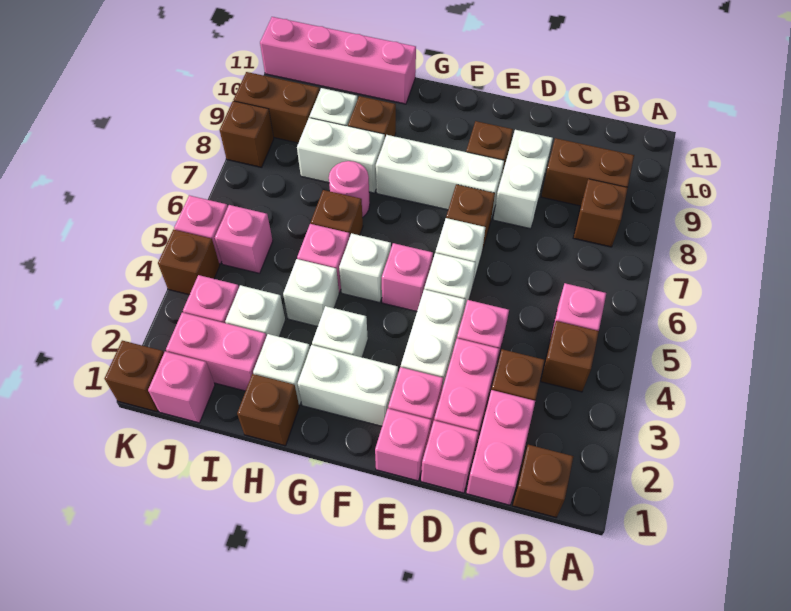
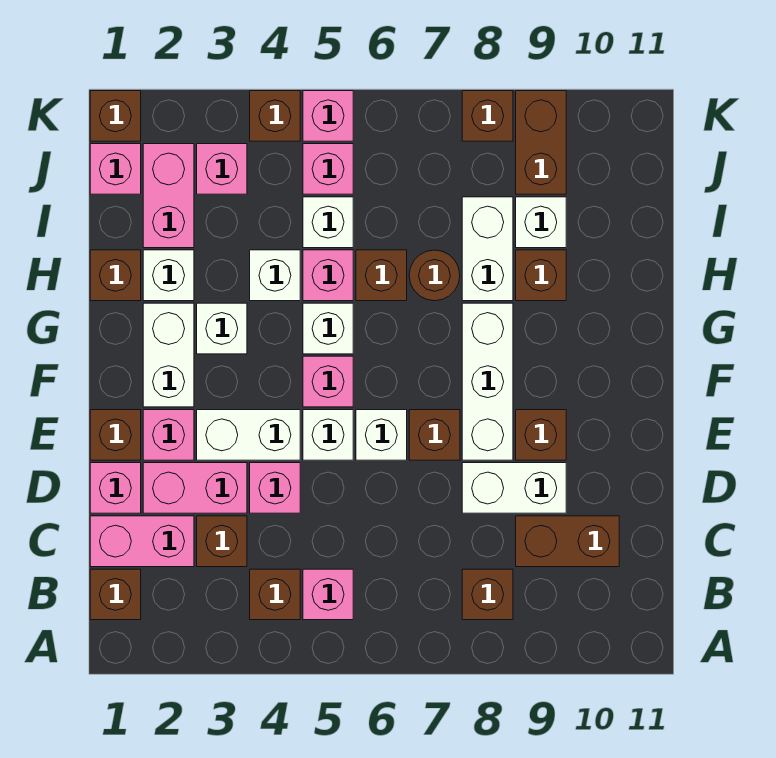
brown 1x2 brick [541,138,634,206] -> brown 1x2 brick turned to [516,516,619,567]
pink 1x1 brick [375,409,431,481] -> brown 1x1 brick [90,410,141,460]
pink 1x1 round brick [329,161,370,218] -> brown 1x1 round brick [409,250,460,301]
pink 1x4 brick [260,17,416,104] -> none
white 1x1 brick [225,285,285,337] -> white 1x1 brick moved to [303,197,353,248]

